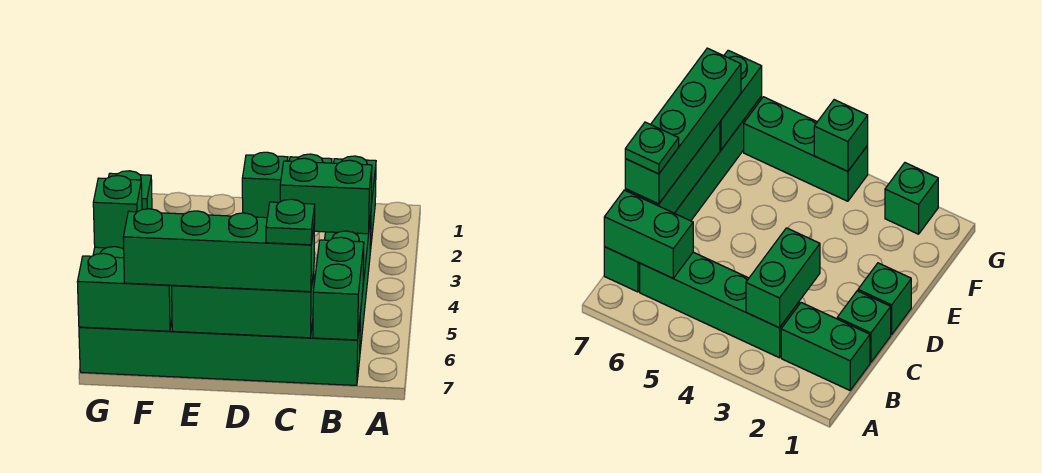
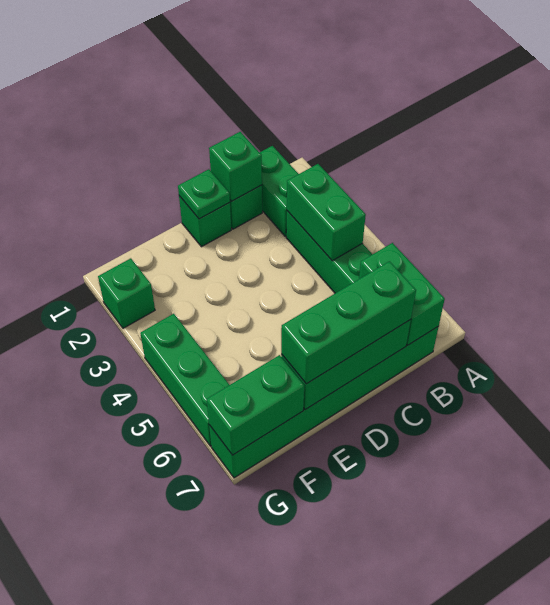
green 1x2 brick [280,158,372,234] -> green 1x2 brick turned to [287,164,366,261]
green 1x4 brick [123,209,315,292] -> green 1x3 brick [281,261,416,384]
green 1x1 plate [266,199,315,245] -> green 1x1 plate moved to [178,169,230,219]
green 1x1 brick [93,176,142,249] -> green 1x1 brick moved to [209,132,262,201]

